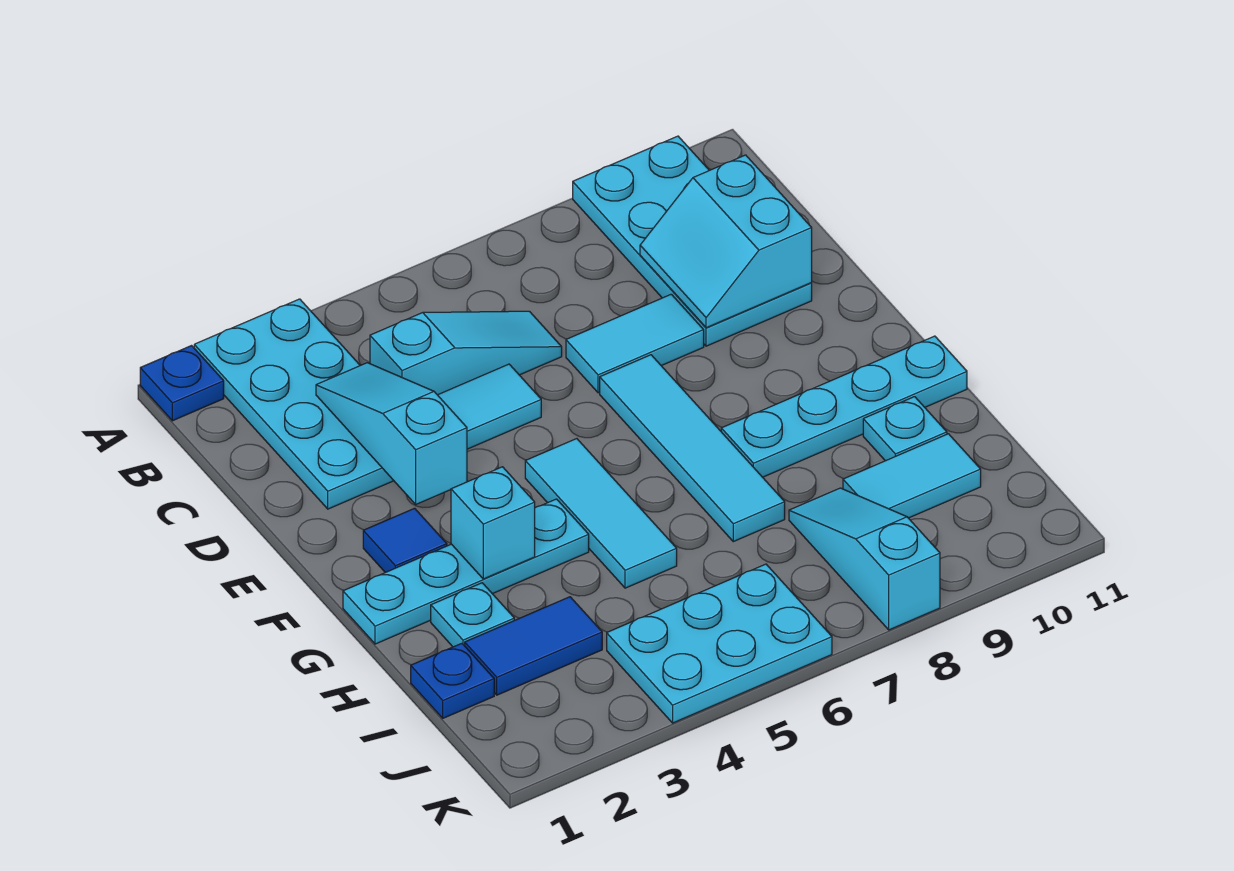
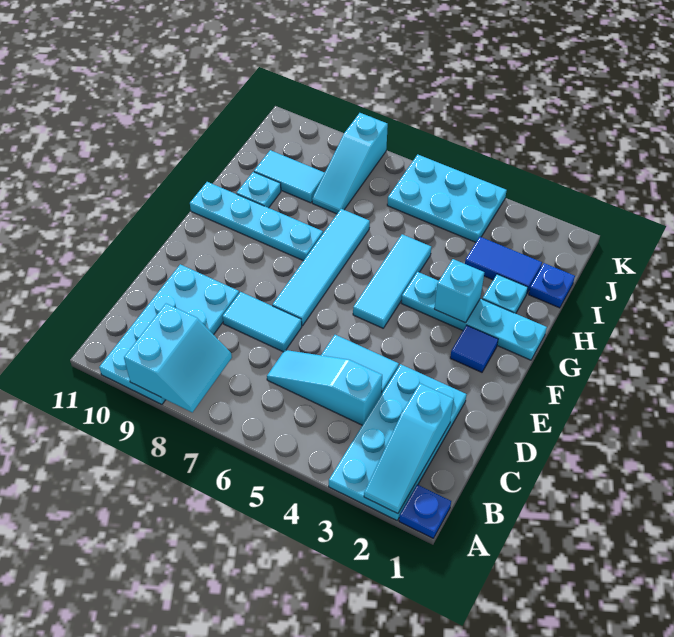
cyan 1x3 slope [316,363,467,504] -> cyan 1x3 slope moved to [364,383,454,514]
cyan 2x2 slope [640,155,812,328] -> cyan 2x2 slope moved to [124,304,232,412]

